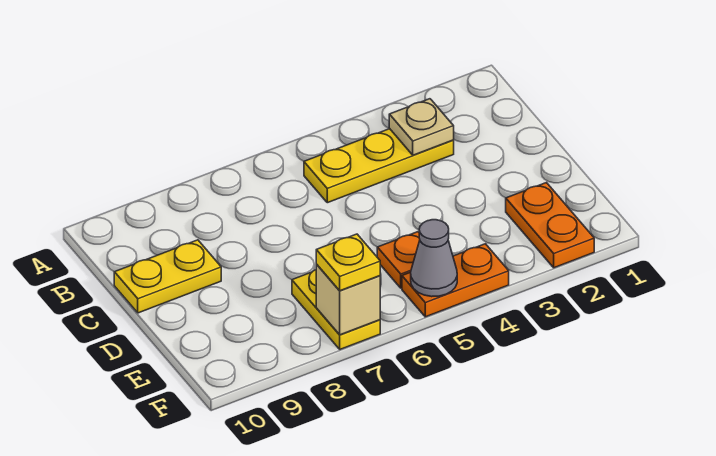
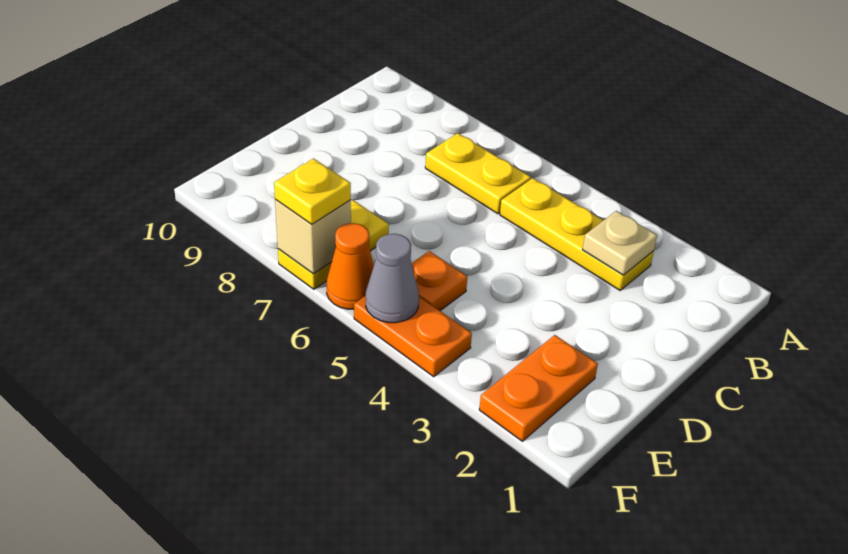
yellow 1x2 plate [114,240,221,313] -> yellow 1x2 plate moved to [425,133,531,214]
none -> orange 1x1 cone [327,223,374,309]

